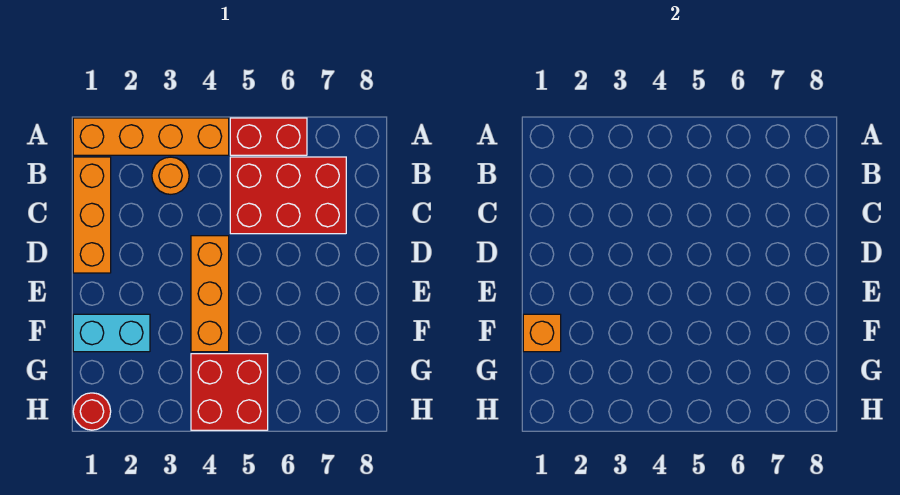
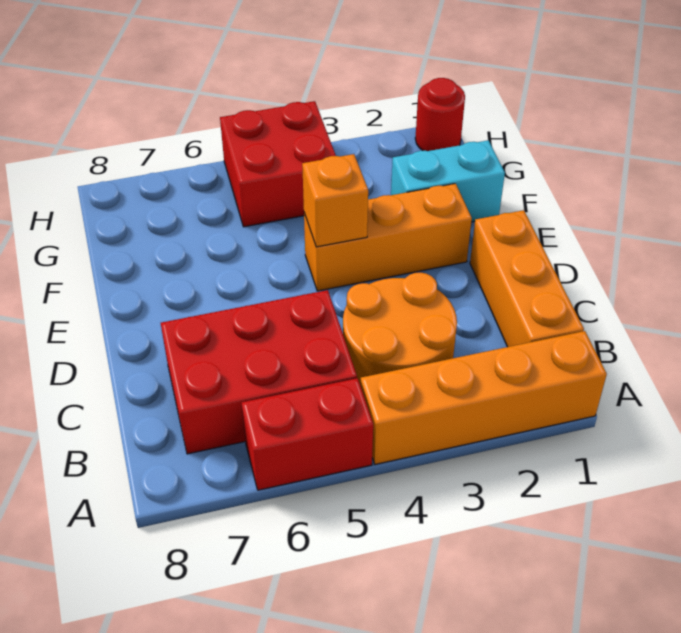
orange 1x1 round brick [152,157,189,194] -> orange 2x2 round brick [343,273,457,383]
orange 1x3 brick [191,236,229,352] -> orange 1x3 brick turned to [304,184,472,291]
orange 1x1 brick [523,314,561,352] -> orange 1x1 brick moved to [302,154,368,247]

